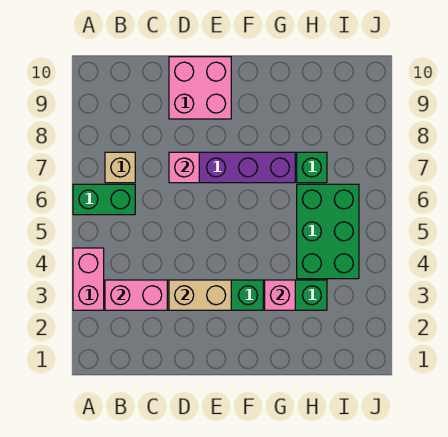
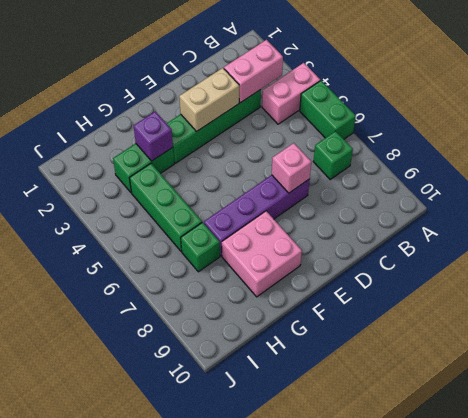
pink 1x2 brick [73,248,104,310] -> pink 1x2 brick turned to [262,63,320,124]
green 1x2 brick [73,184,135,215] -> green 1x2 brick turned to [300,81,356,139]
tan 1x1 brick [105,152,135,183] -> green 1x1 brick [313,131,353,179]
pink 2x2 brick [169,57,231,119] -> pink 2x2 brick moved to [222,211,302,297]
pink 1x1 brick [265,280,295,310] -> purple 1x1 brick [134,111,173,161]
green 2x3 brick [297,184,359,279] -> green 1x3 brick [130,163,202,252]

